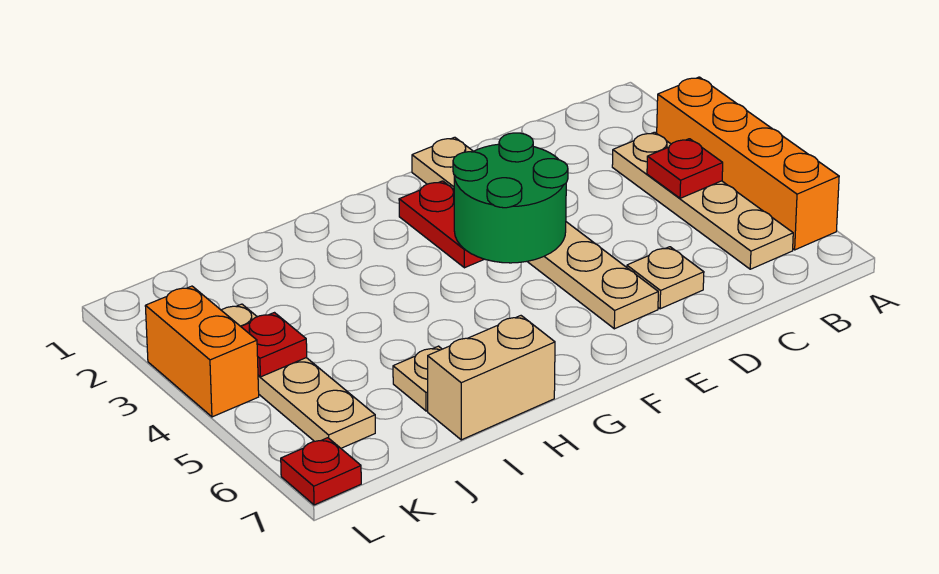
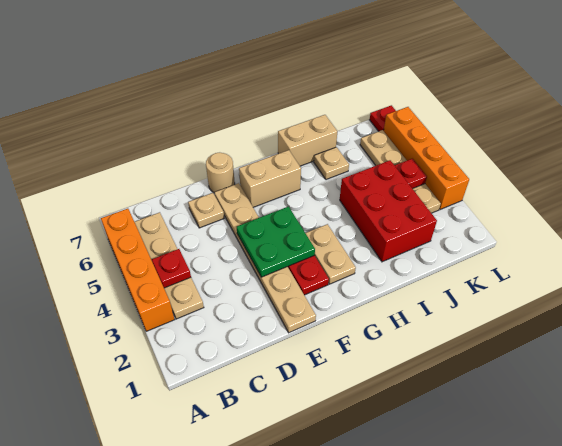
green 2x2 round brick [453,133,568,263] -> green 2x2 plate [237,207,315,277]
none -> tan 1x1 round brick [206,153,235,192]
none -> tan 1x2 brick [239,150,301,207]
none -> tan 1x2 plate [306,224,356,284]
none -> red 2x3 brick [340,160,437,262]
orange 1x2 brick [145,286,259,417] -> orange 1x4 brick [384,107,469,210]

